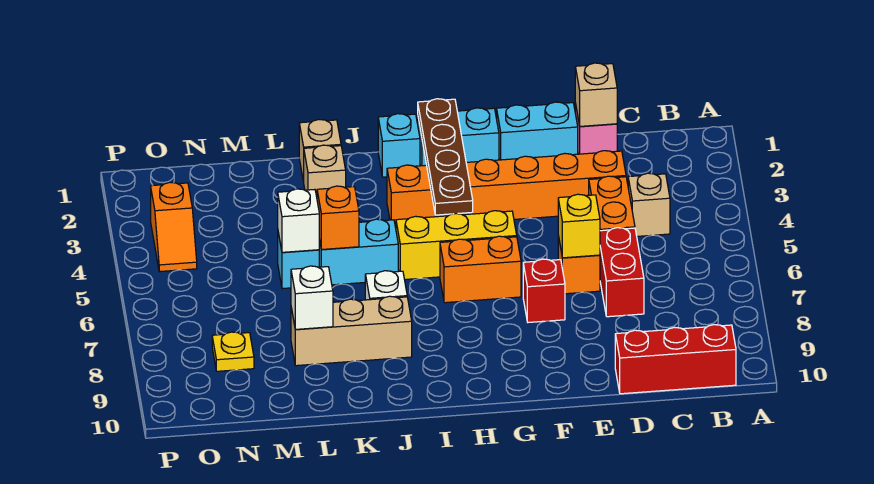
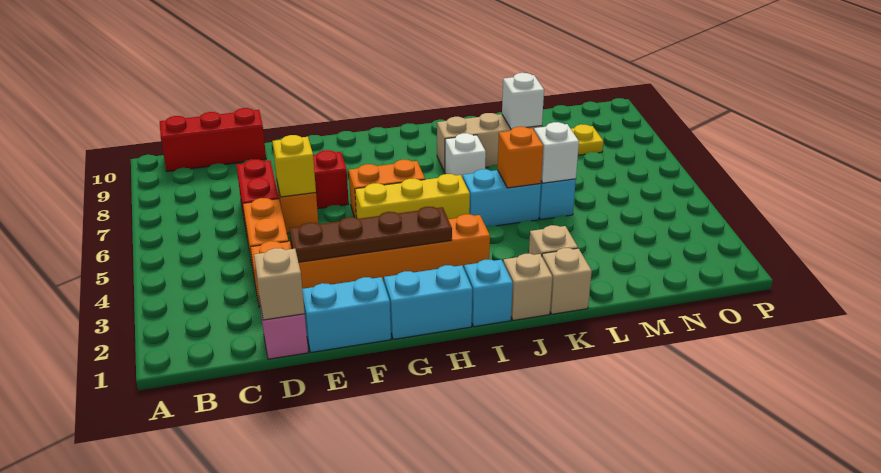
tan 1x1 brick [628,173,670,236] -> tan 1x1 brick moved to [503,253,552,320]
brown 1x4 plate [418,99,473,215] -> brown 1x4 plate turned to [289,207,452,262]
orange 1x2 slope [151,182,197,272] -> none

